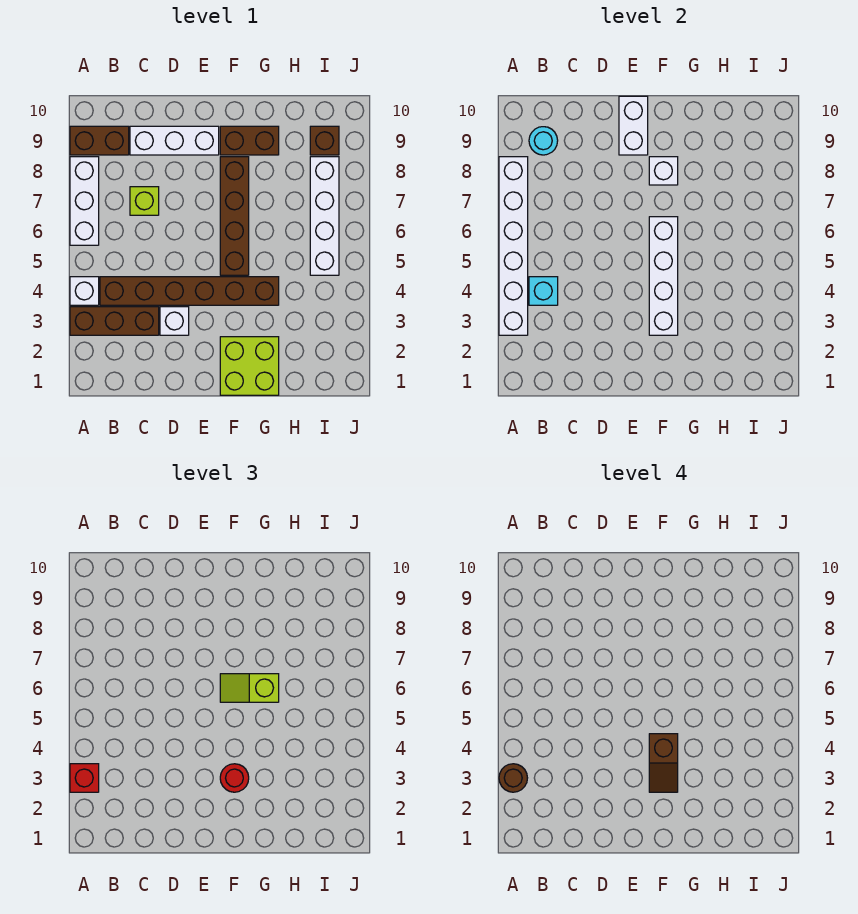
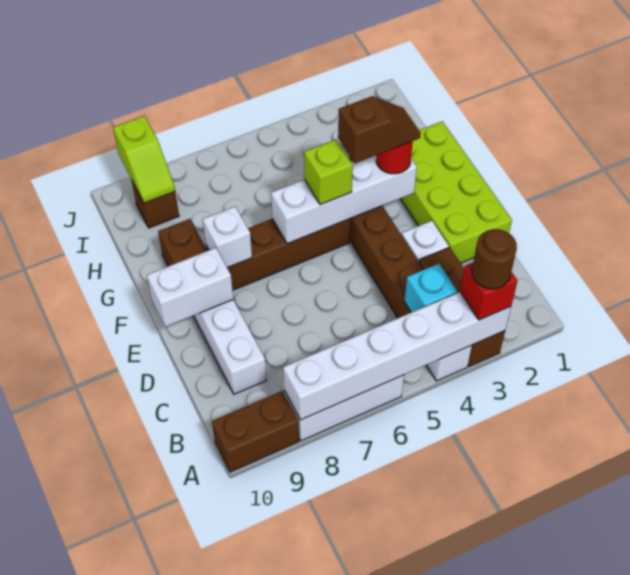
brown 1x2 brick [70,126,129,155] -> brown 1x2 brick turned to [212,391,299,472]
cyan 1x1 round brick [529,127,558,155] -> none
lime 1x1 brick [130,187,159,215] -> lime 1x1 brick moved to [304,139,353,205]
lime 2x2 brick [220,337,279,395] -> lime 2x4 brick [401,121,512,263]
lime 1x2 slope [220,674,279,702] -> lime 1x2 slope moved to [113,116,175,203]
white 1x4 brick [310,157,339,275] -> none

